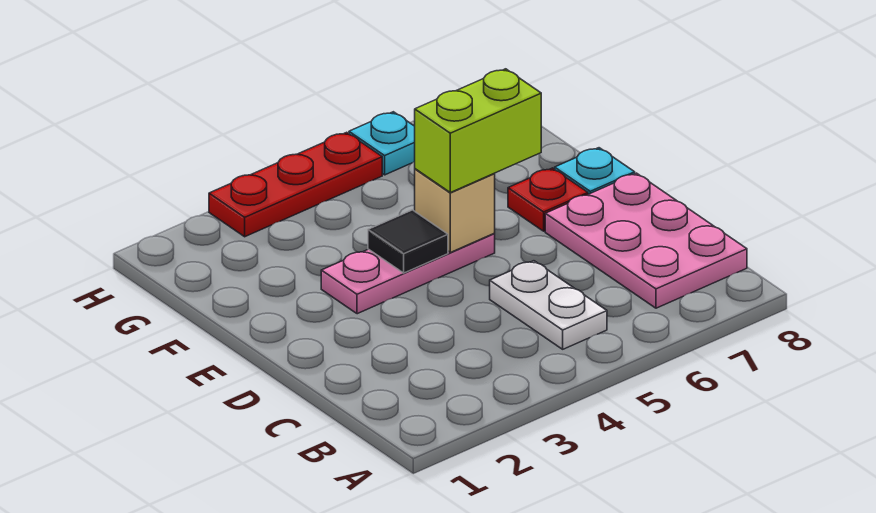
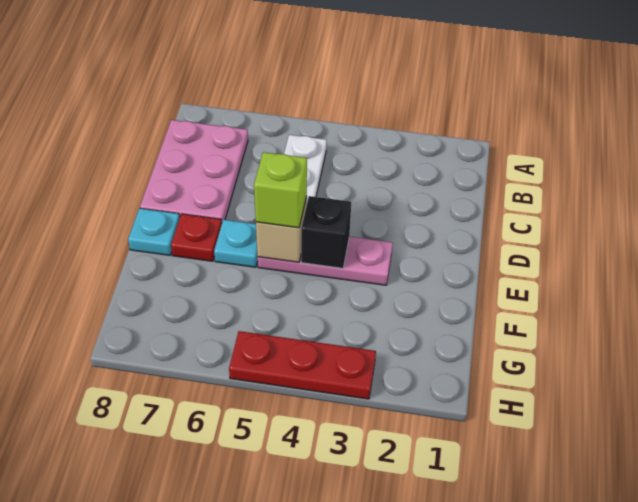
black 1x1 tile [368,210,448,273] -> black 1x1 brick [301,196,351,268]
lime 1x2 brick [415,69,541,193] -> lime 1x1 brick [254,152,307,228]
cyan 1x1 plate [349,112,415,175] -> cyan 1x1 plate moved to [214,220,258,267]

